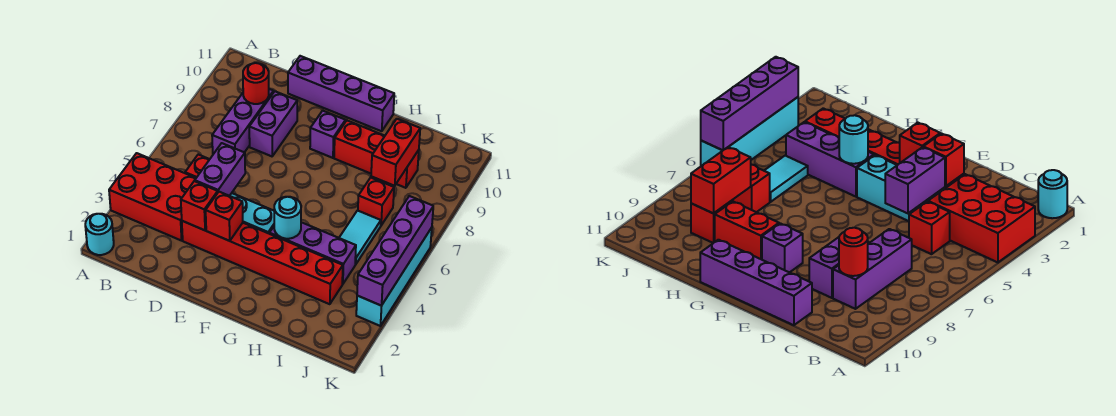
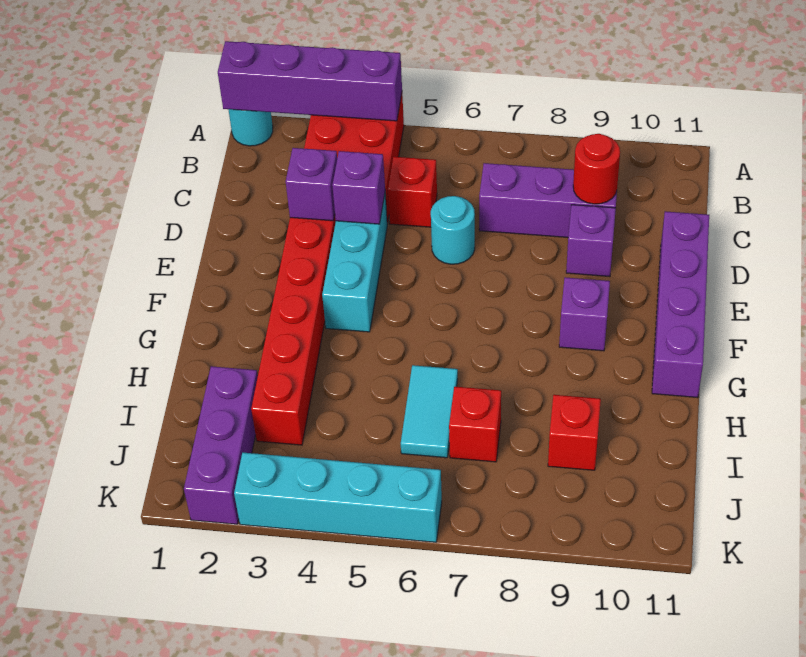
red 1x1 brick [181,181,218,230] -> purple 1x1 brick [286,148,337,221]
purple 1x2 brick [195,143,245,196] -> purple 1x1 brick [332,151,385,224]
purple 1x2 brick [249,91,297,156] -> purple 1x1 brick [566,205,616,277]
red 1x1 brick [206,192,243,241] -> none
purple 1x3 brick [269,222,356,284] -> purple 1x3 brick moved to [184,366,258,524]
cyan 1x1 round brick [274,197,301,239] -> cyan 1x1 round brick moved to [431,196,475,264]
red 1x2 brick [334,121,385,173] -> none
cyan 1x2 tile [339,211,381,264] -> cyan 1x2 tile turned to [401,365,458,458]
red 1x2 brick [371,119,420,186] -> none
purple 1x4 brick [357,196,433,306] -> purple 1x4 brick moved to [218,41,402,121]

